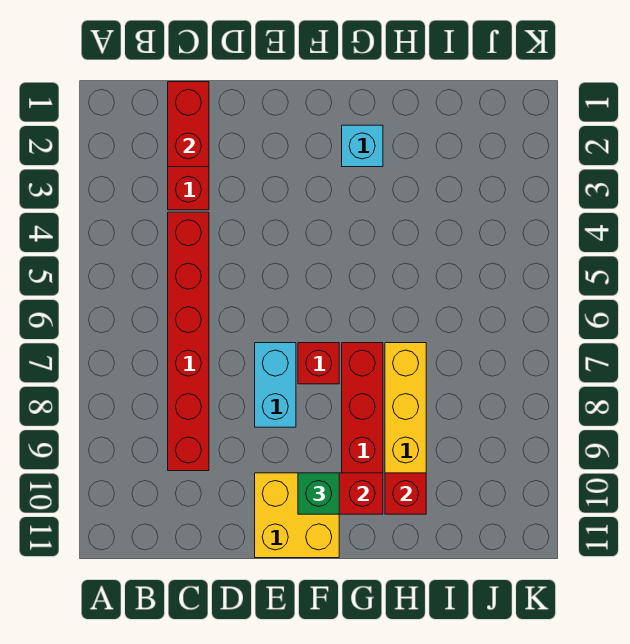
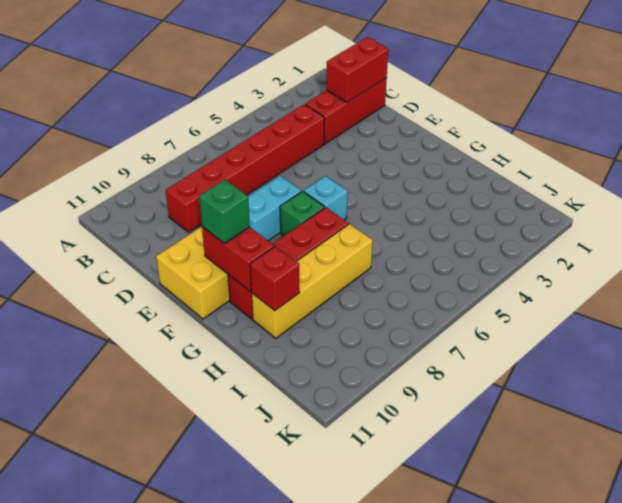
red 1x1 brick [298,343,339,384] -> green 1x1 brick [280,191,325,236]
cyan 1x1 brick [342,125,383,167] -> cyan 1x1 brick moved to [304,176,348,220]

